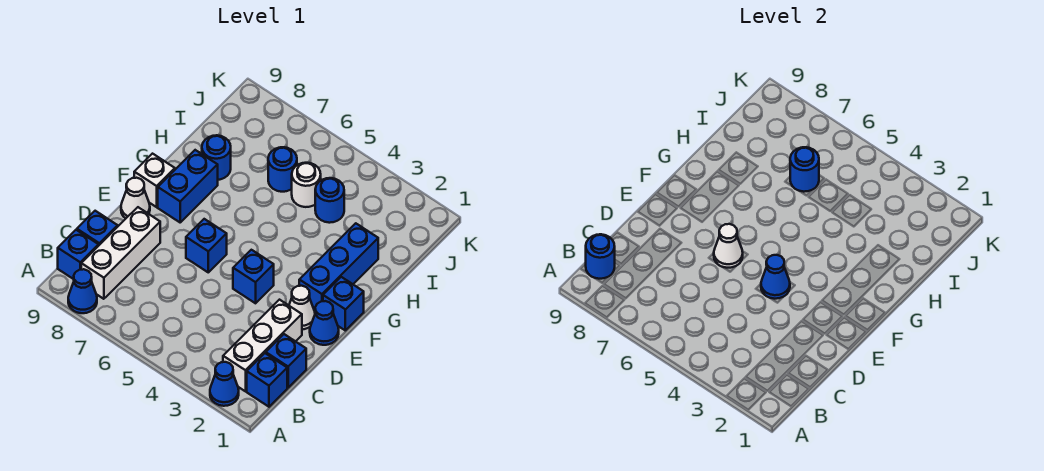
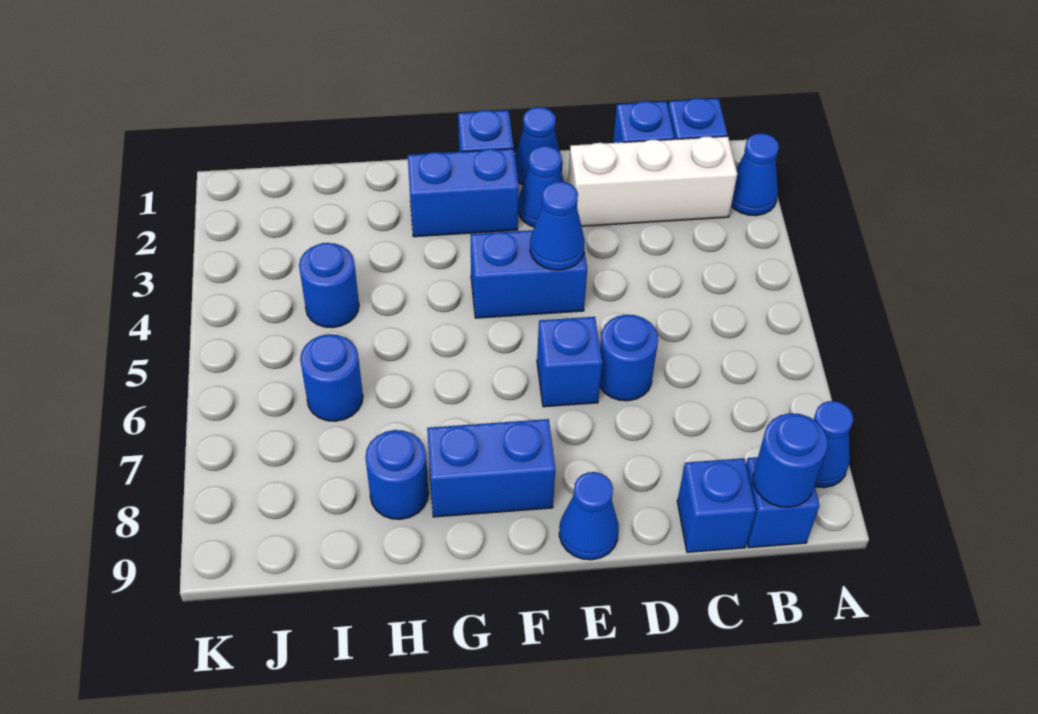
white 1x3 brick [81,207,160,299] -> none
white 1x1 cone [289,286,315,329] -> blue 1x1 cone [518,146,564,227]
blue 1x1 brick [233,250,274,303] -> blue 1x2 brick [471,230,587,318]
white 1x1 cone [714,224,743,268] -> none
white 1x1 cone [121,178,150,218] -> blue 1x1 cone [559,472,619,560]
blue 1x3 brick [299,223,378,311] -> blue 1x2 brick [408,149,519,237]
white 1x1 brick [134,154,175,207] -> none
white 1x1 round brick [292,163,321,207] -> none
blue 1x1 round brick [790,147,819,192] -> blue 1x1 round brick moved to [600,315,658,401]

